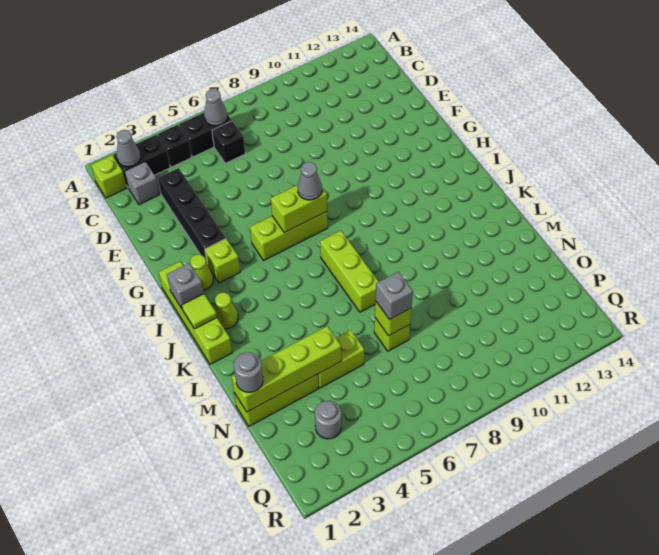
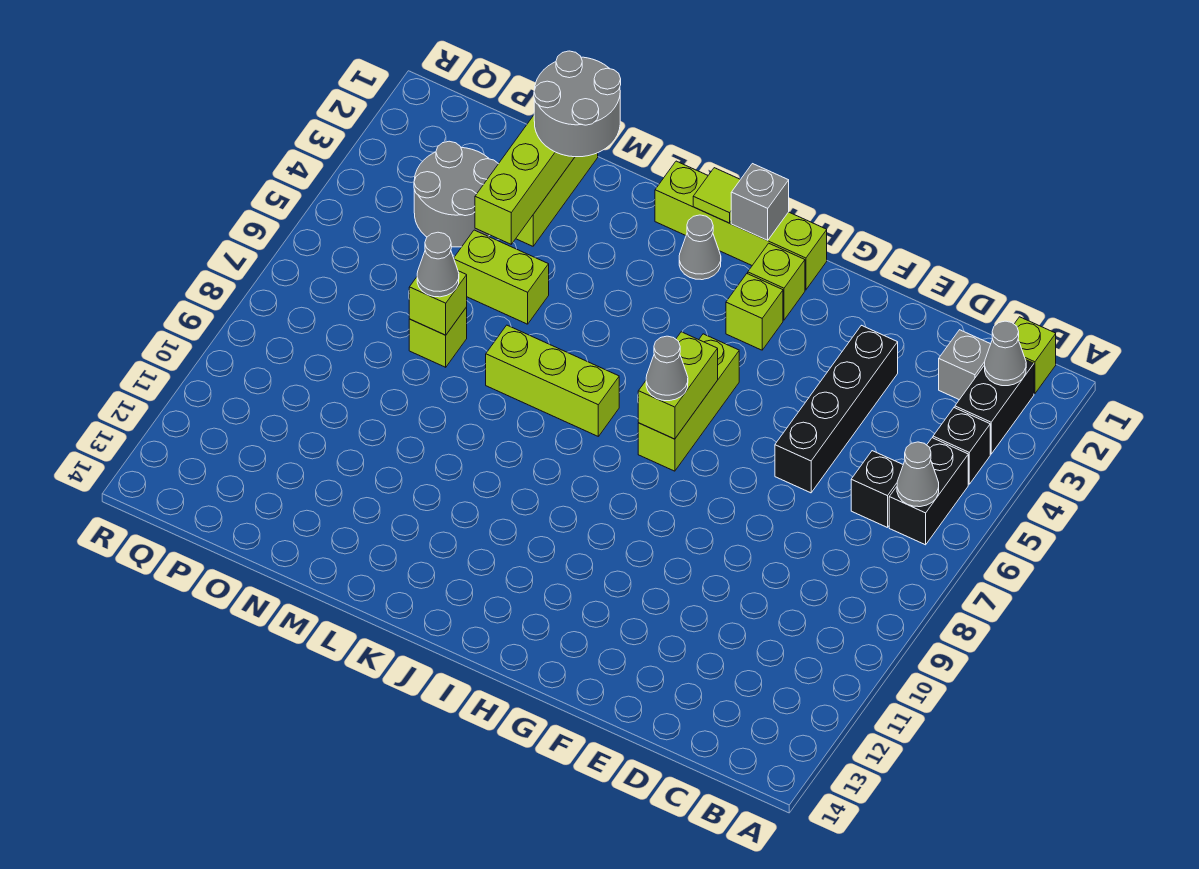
black 1x4 brick [158,168,226,264] -> black 1x4 brick turned to [775,325,898,493]
lime 1x1 cone [190,254,213,290] -> lime 1x1 brick [748,243,805,320]
lime 1x1 cone [214,292,238,329] -> grey 1x1 cone [679,215,721,280]
grey 1x1 round brick [234,352,263,392] -> grey 2x2 round brick [534,51,621,157]
lime 1x2 brick [318,330,364,388] -> lime 1x2 brick turned to [454,230,549,324]
grey 1x1 brick [376,272,413,320] -> grey 1x1 cone [417,232,459,297]
grey 1x1 round brick [315,401,341,439] -> grey 2x2 round brick [414,141,498,247]

